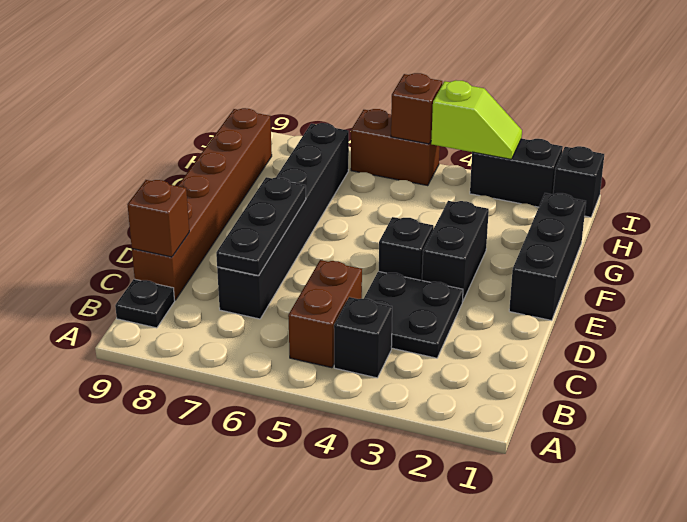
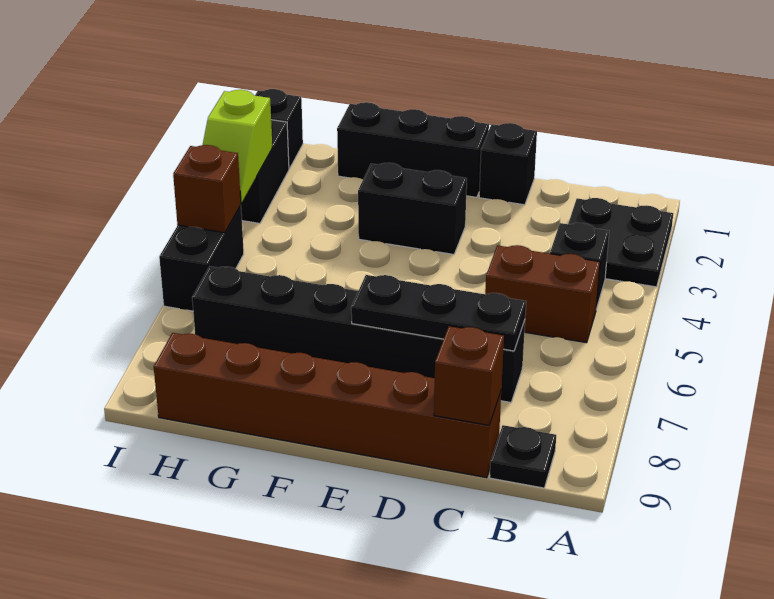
black 2x2 plate [364,271,463,358] -> black 2x2 plate moved to [568,198,673,287]
black 1x1 brick [379,217,433,281] -> black 1x1 brick moved to [479,123,537,205]
lime 1x2 slope [431,80,522,159] -> lime 1x2 slope turned to [203,90,272,203]
brown 1x2 brick [351,109,440,185] -> black 1x2 brick [159,205,244,311]

